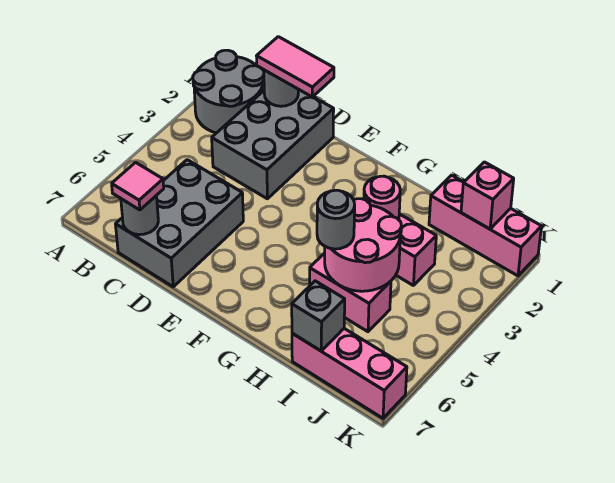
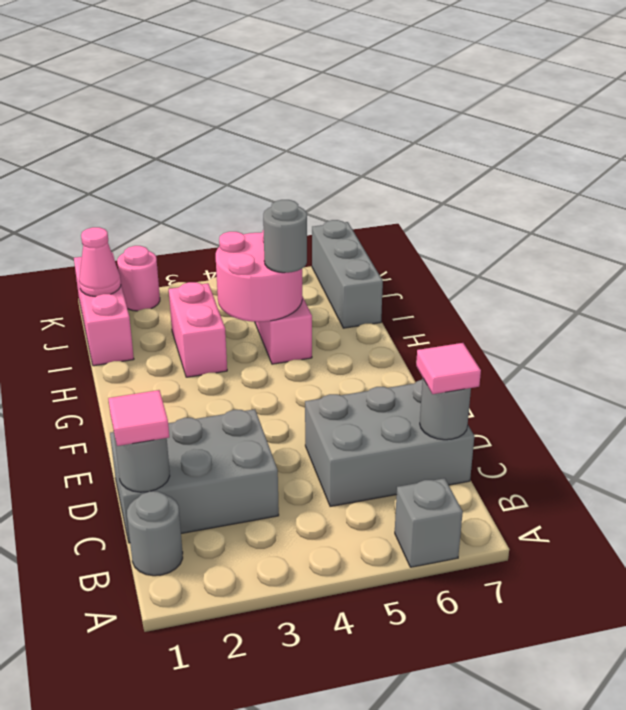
grey 2x2 round brick [193,50,264,133] -> grey 1x1 round brick [127,491,183,576]
pink 1x2 tile [257,37,334,97] -> pink 1x1 tile [108,390,169,446]
pink 1x1 round brick [364,176,400,220] -> pink 1x1 round brick moved to [117,246,160,311]
pink 1x3 brick [292,329,407,418] -> grey 1x3 brick [312,220,383,328]
grey 1x1 brick [292,281,345,351] -> grey 1x1 brick moved to [395,478,463,567]
pink 1x1 brick [461,162,514,229] -> pink 1x1 cone [79,227,121,297]

